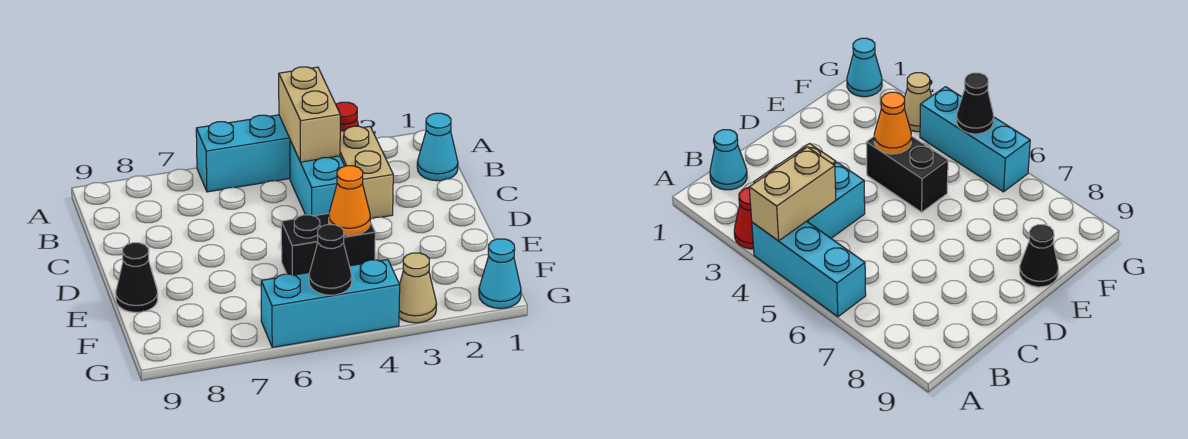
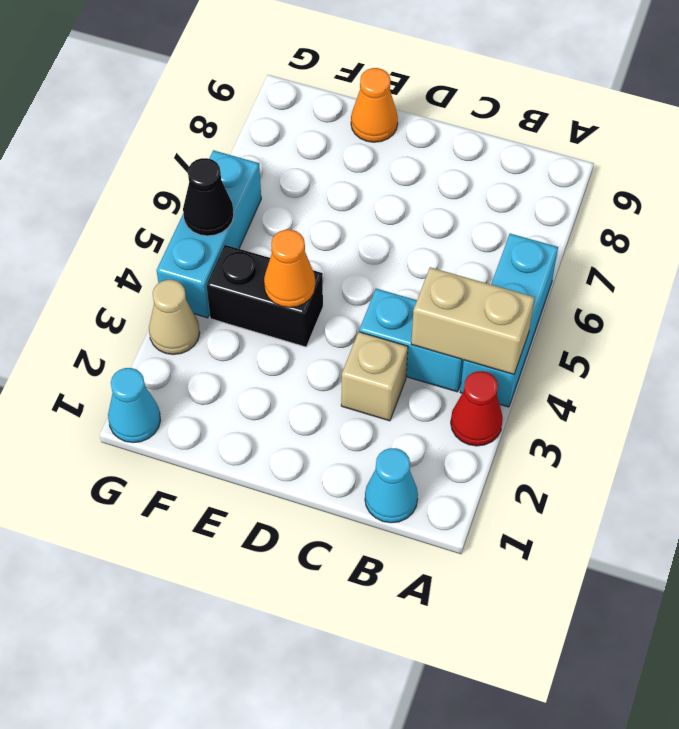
tan 1x2 brick [340,126,393,219] -> tan 1x1 brick [341,332,408,421]
black 1x2 brick [281,213,375,275] -> black 1x2 brick turned to [207,245,323,347]
black 1x1 cone [116,243,158,312] -> orange 1x1 cone [351,68,398,142]

